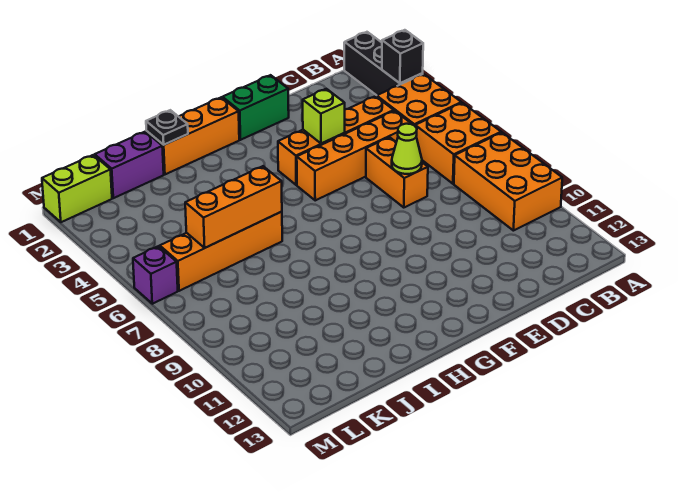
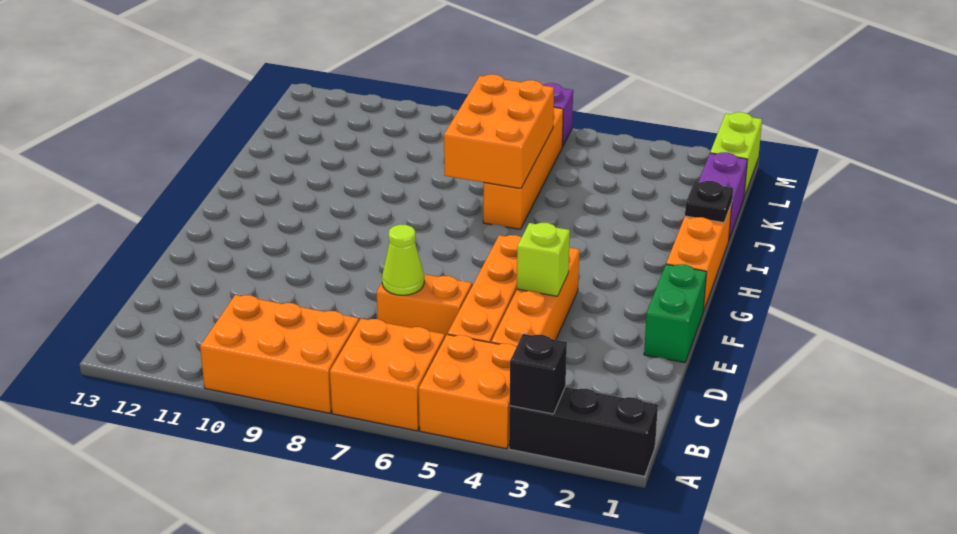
orange 1x3 brick [185,166,282,248] -> orange 2x3 brick [444,74,554,189]

